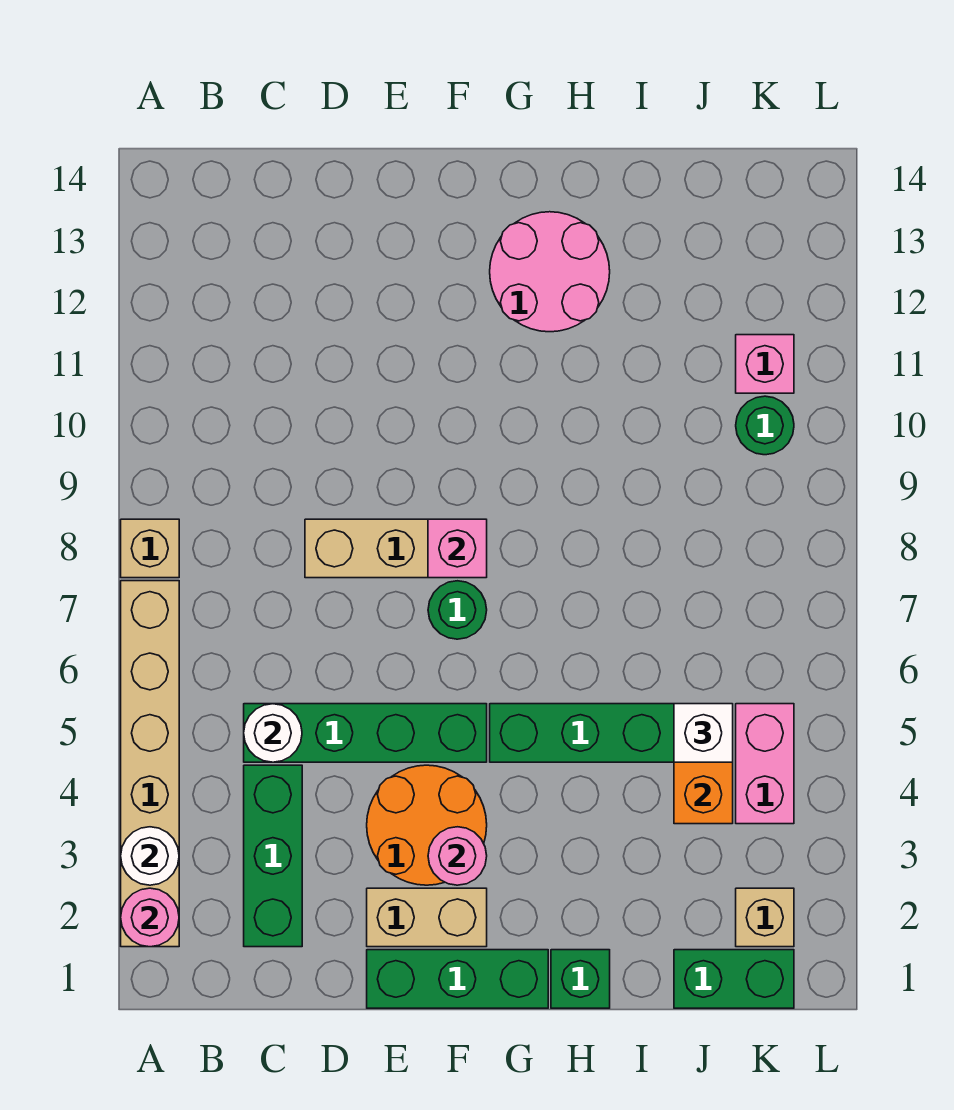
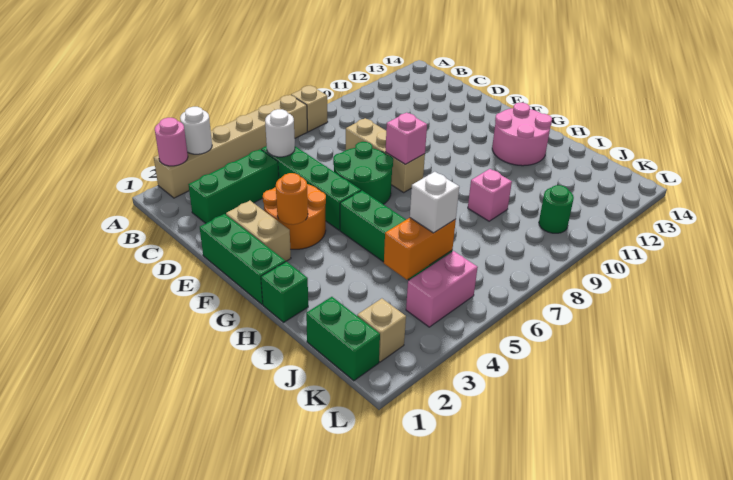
pink 1x1 round brick [428,827,487,885] -> orange 1x1 round brick [276,173,308,225]
green 1x1 round brick [428,581,487,639] -> green 2x2 round brick [333,142,393,204]
pink 1x1 brick [736,335,794,393] -> pink 1x1 brick moved to [468,169,512,221]

